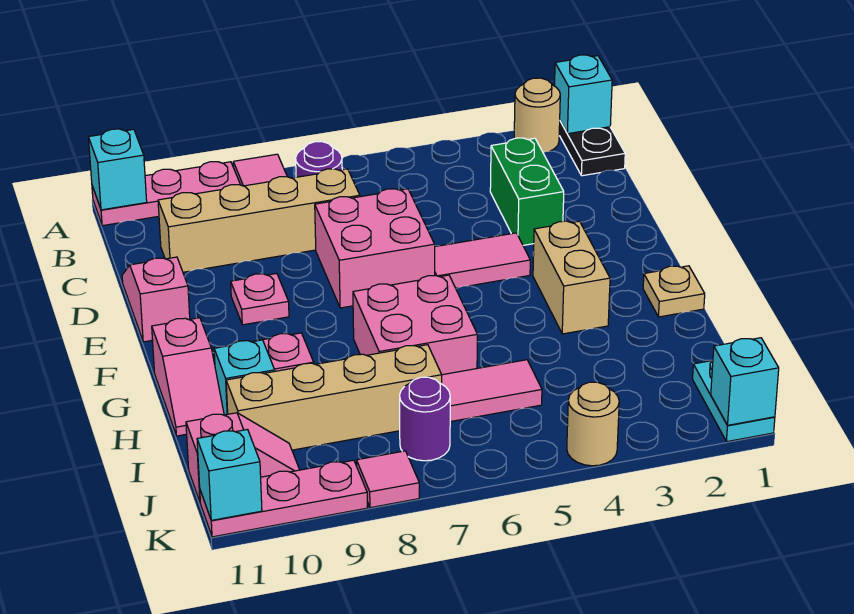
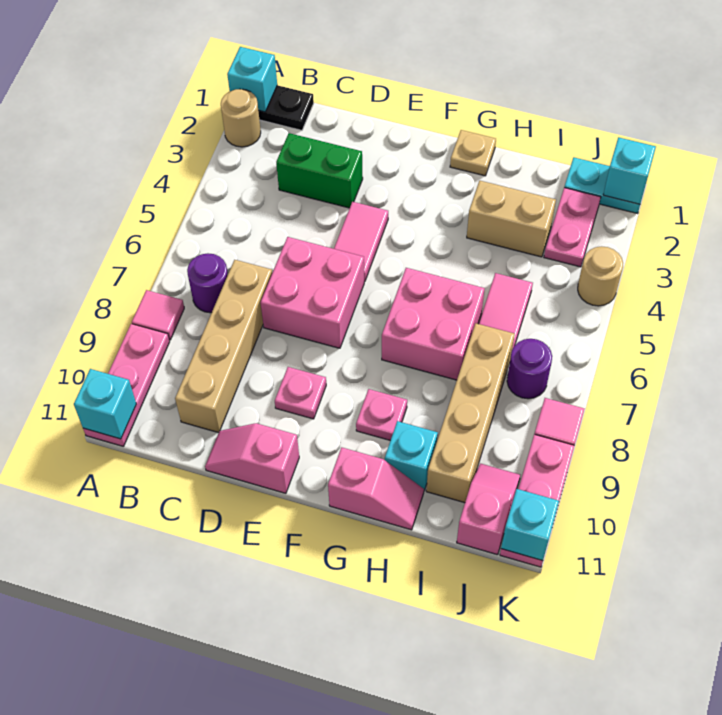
tan 1x2 brick [533,221,610,334] -> tan 1x2 brick moved to [467,181,556,257]
none -> pink 1x2 plate [544,188,601,267]

